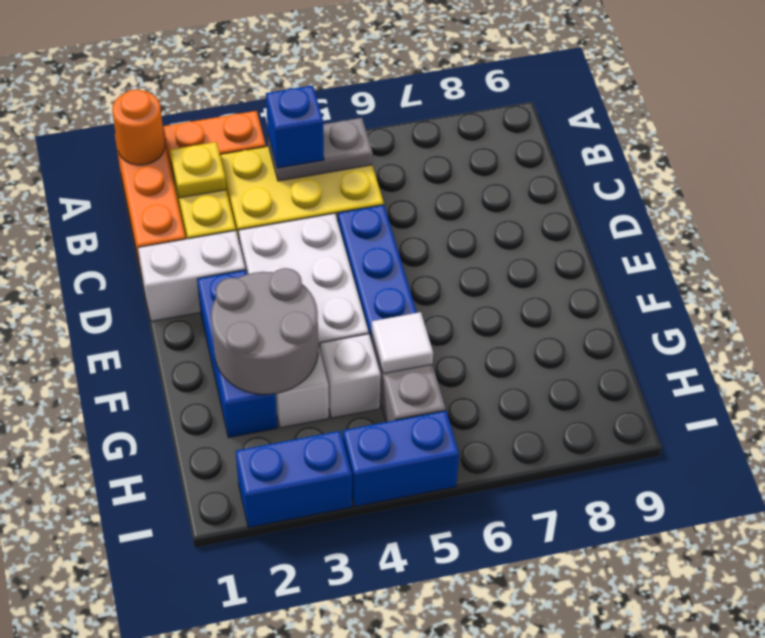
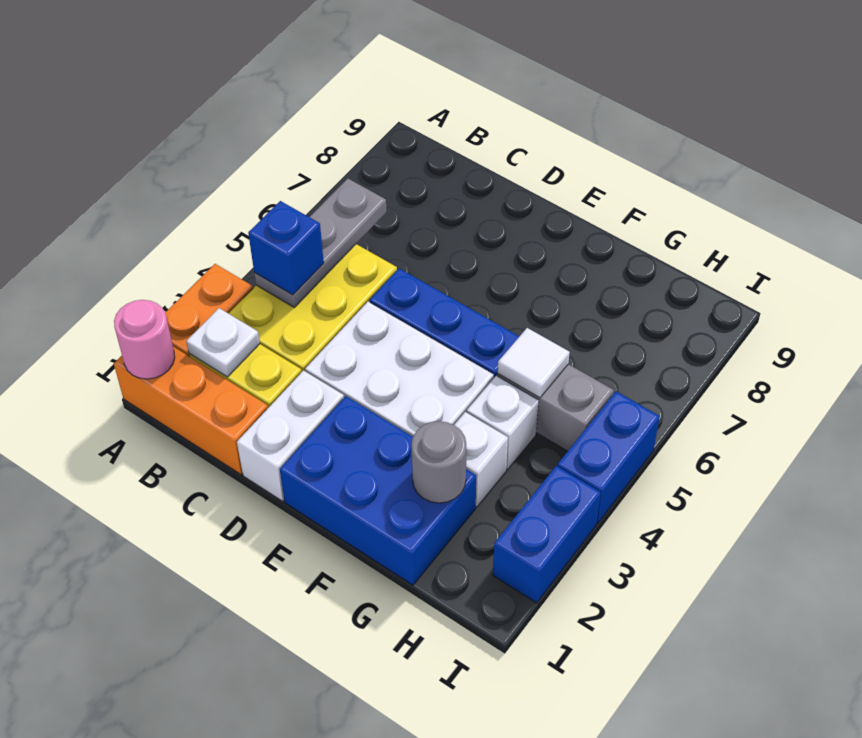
orange 1x1 round brick [112,90,165,165] -> pink 1x1 round brick [114,300,175,379]
yellow 1x1 plate [170,142,226,198] -> white 1x1 plate [186,308,260,377]
grey 1x2 plate [268,118,373,181] -> grey 1x3 plate [254,179,387,307]
blue 1x3 brick [197,270,277,438] -> blue 2x3 brick [280,396,476,585]
grey 2x2 round brick [211,268,318,394] -> grey 1x1 round brick [412,421,466,503]

